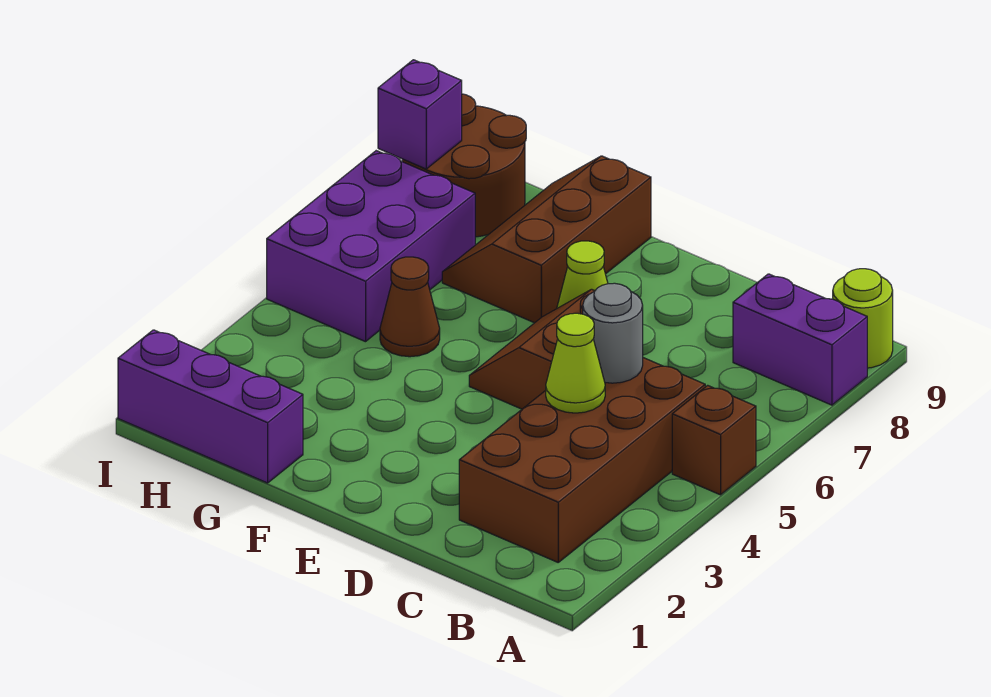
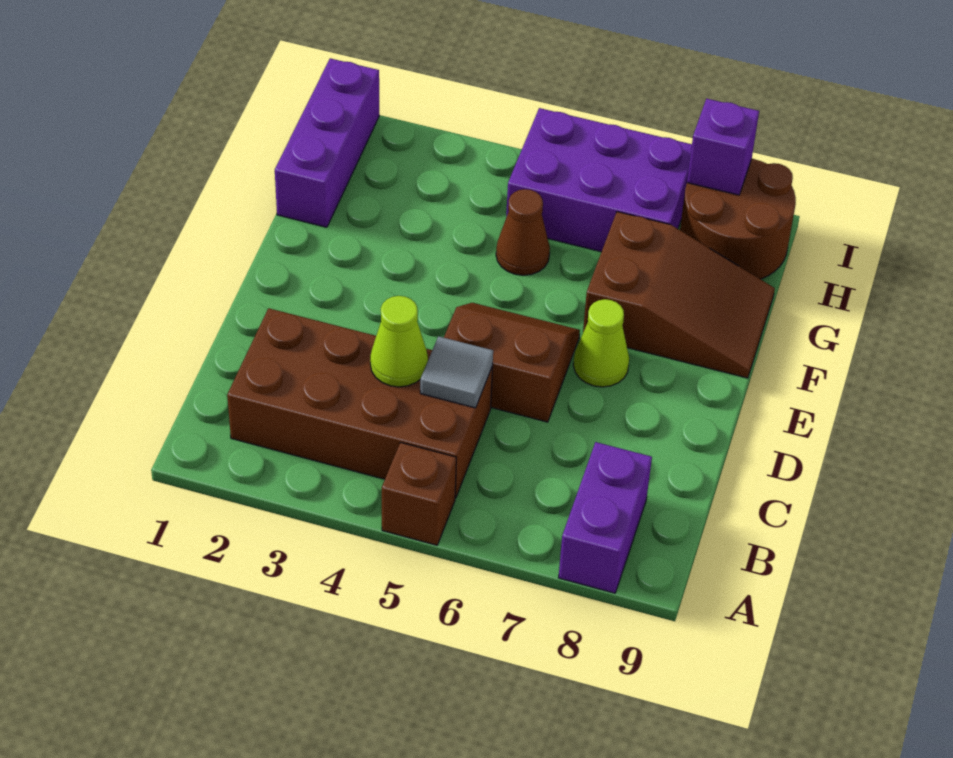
lime 1x1 round brick [833,269,893,368] -> none
grey 1x1 round brick [583,283,643,383] -> grey 1x1 tile [420,336,493,408]
brown 2x3 slope [442,156,651,323] -> brown 2x3 slope turned to [583,212,775,378]

